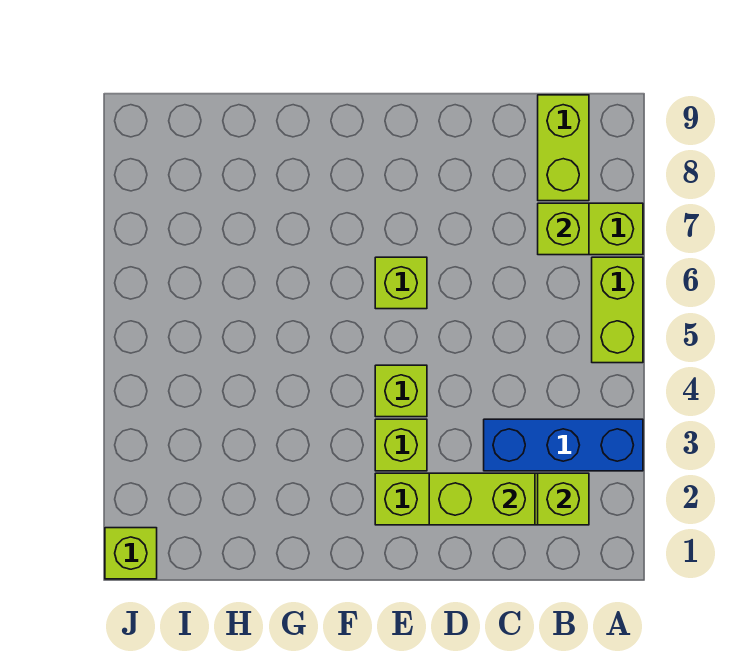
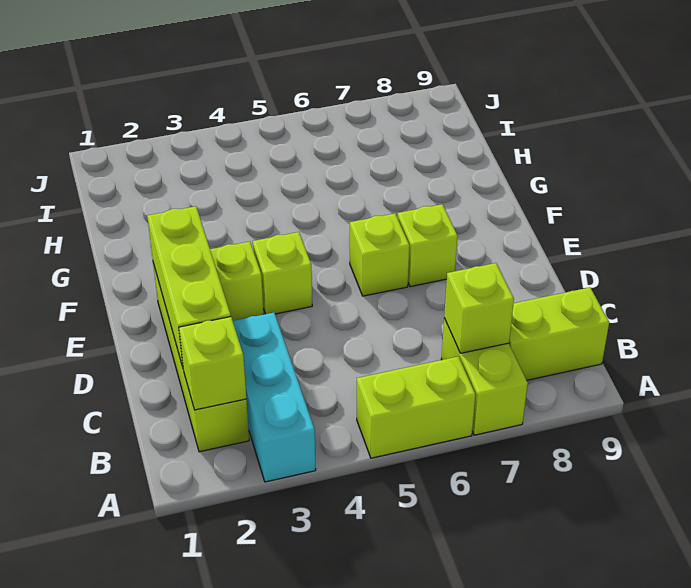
blue 1x3 brick [484,419,643,471] -> cyan 1x3 brick [233,313,316,482]
lime 1x2 brick [429,473,535,525] -> lime 1x3 brick [147,206,231,367]
lime 1x1 brick [105,528,157,579] -> lime 1x1 brick moved to [397,204,458,287]

